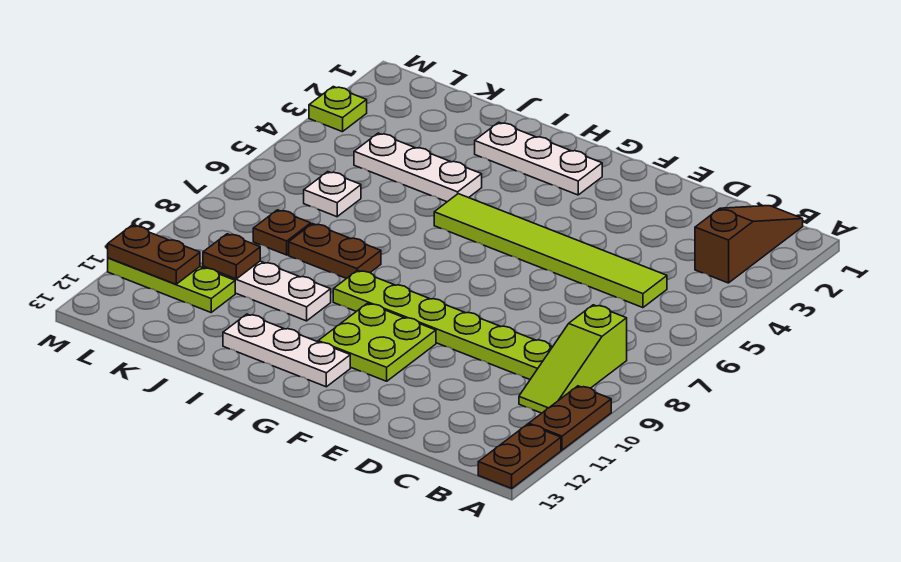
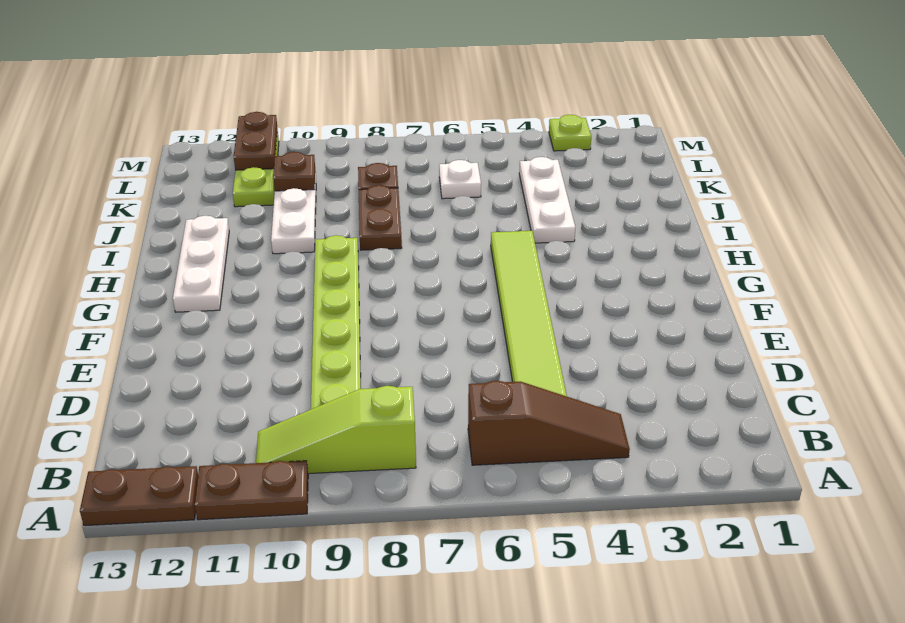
brown 1x3 slope [695,206,803,283] -> brown 1x3 slope moved to [468,381,630,465]
lime 2x2 plate [318,303,436,381] -> none
white 1x3 plate [475,122,602,195] -> none

